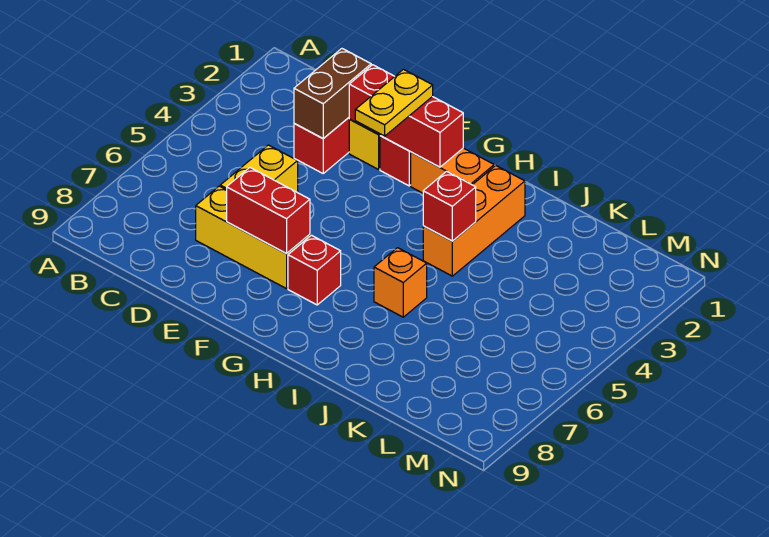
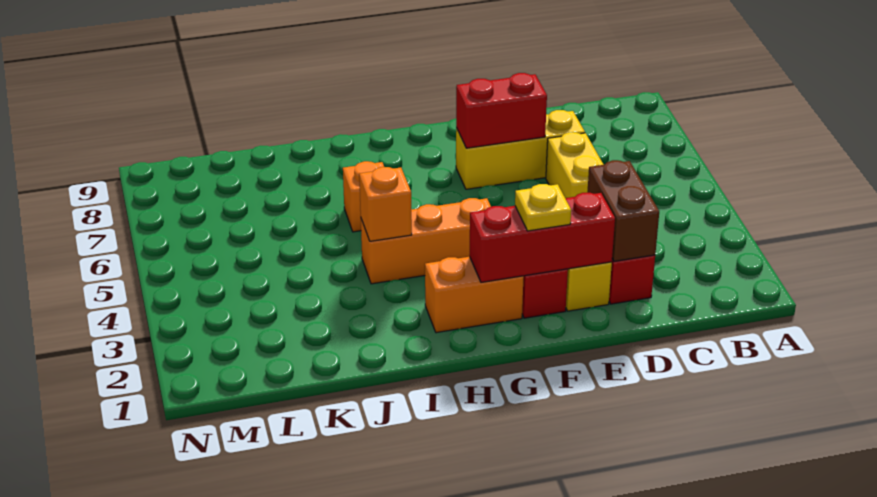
yellow 1x2 plate [355,69,433,136] -> yellow 1x1 plate [515,184,571,231]
red 1x1 brick [288,235,341,305] -> none
orange 1x3 brick [423,165,525,276] -> orange 1x3 brick turned to [361,198,491,284]
red 1x1 brick [423,171,476,241] -> orange 1x1 brick [359,167,412,241]

